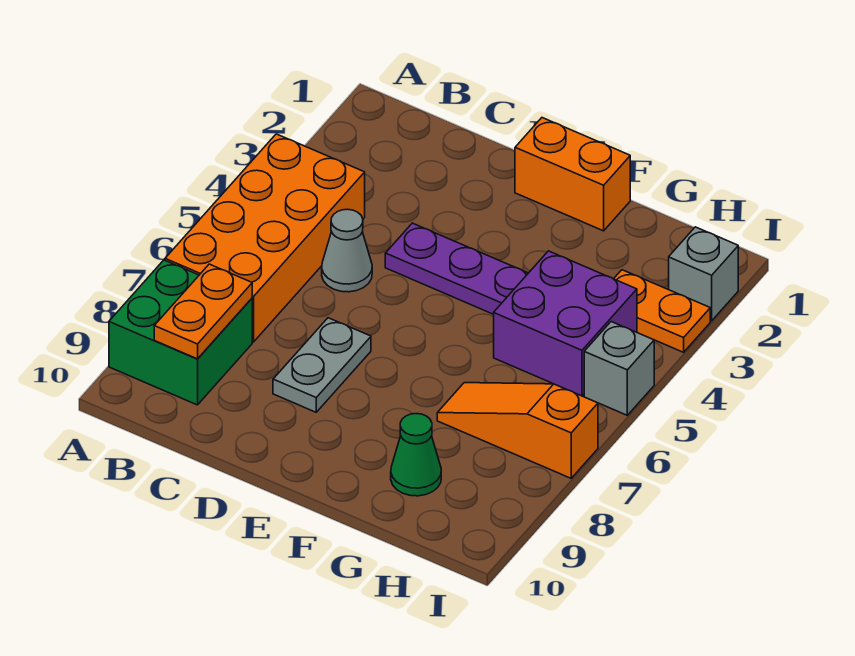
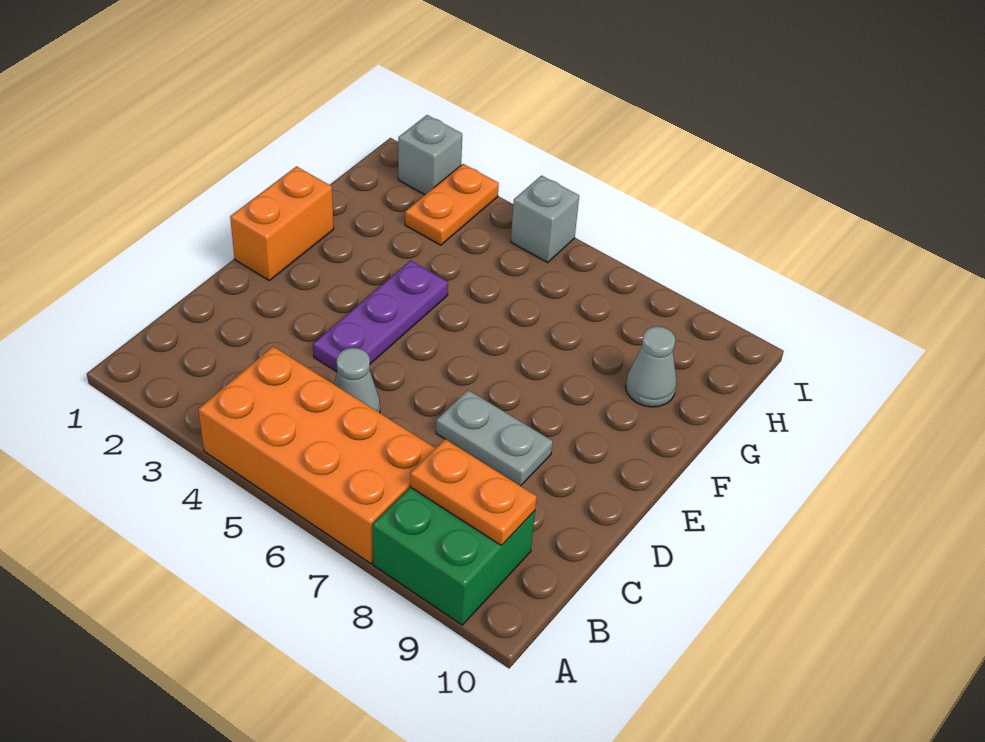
purple 2x2 brick [494,251,637,396] -> none
orange 1x3 slope [437,383,598,478] -> none
green 1x1 cone [391,414,441,496] -> grey 1x1 cone [626,326,677,407]

